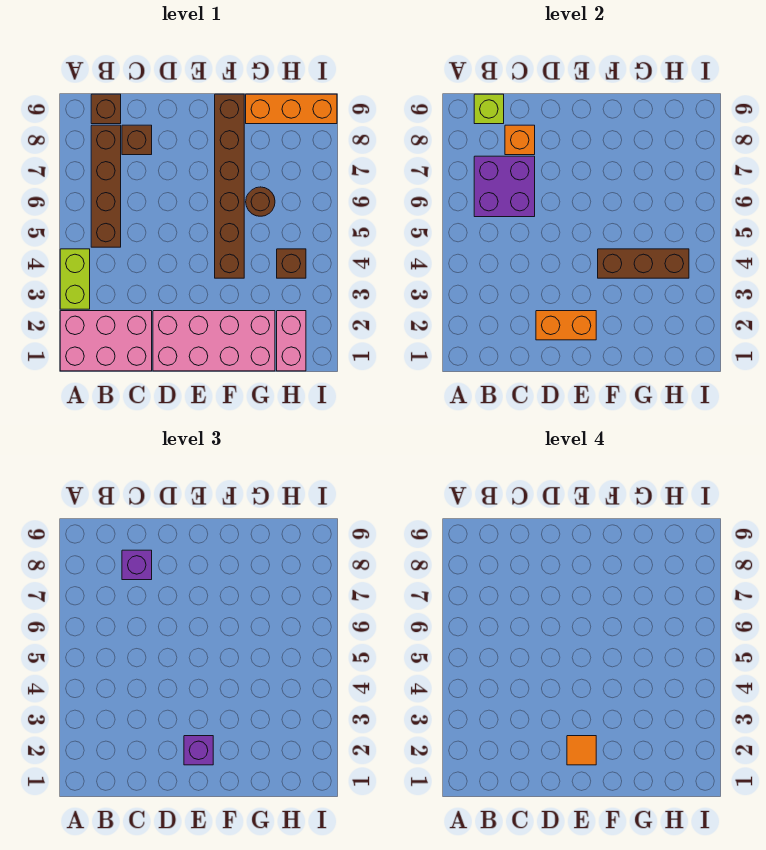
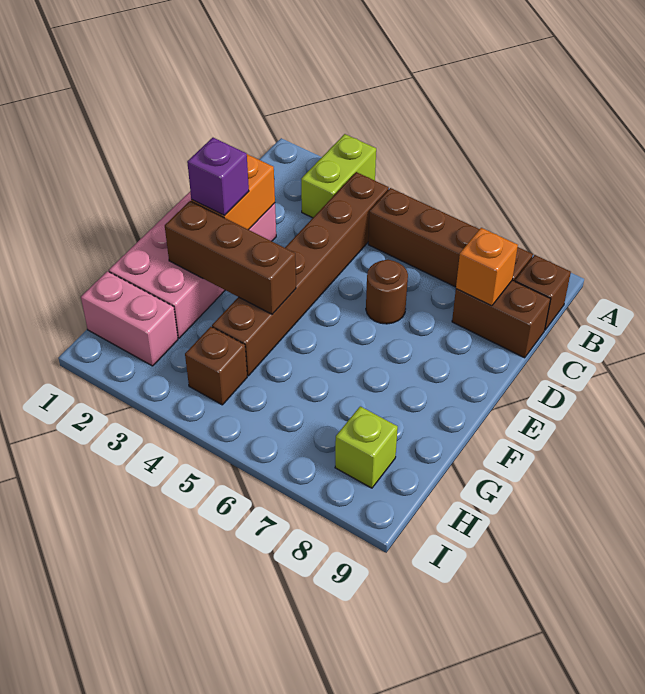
pink 2x3 brick [60,311,152,371] -> none
lime 1x2 brick [60,249,90,309] -> lime 1x2 brick turned to [301,134,376,218]
purple 2x2 brick [474,156,535,217] -> none
lime 1x1 brick [474,94,504,124] -> lime 1x1 brick moved to [335,406,398,488]
brown 1x1 brick [122,125,152,155] -> brown 1x2 brick [452,280,551,358]
purple 1x1 brick [122,550,152,580] -> none
orange 1x1 tile [567,736,596,765] -> none
brown 1x6 brick [215,94,244,278] -> brown 1x6 brick turned to [212,172,389,376]
brown 1x3 brick [598,249,689,278] -> brown 1x3 brick turned to [165,201,296,314]
brown 1x1 round brick [246,187,275,216] -> brown 1x1 round brick moved to [366,260,408,324]
orange 1x3 brick [246,94,337,124] -> none

